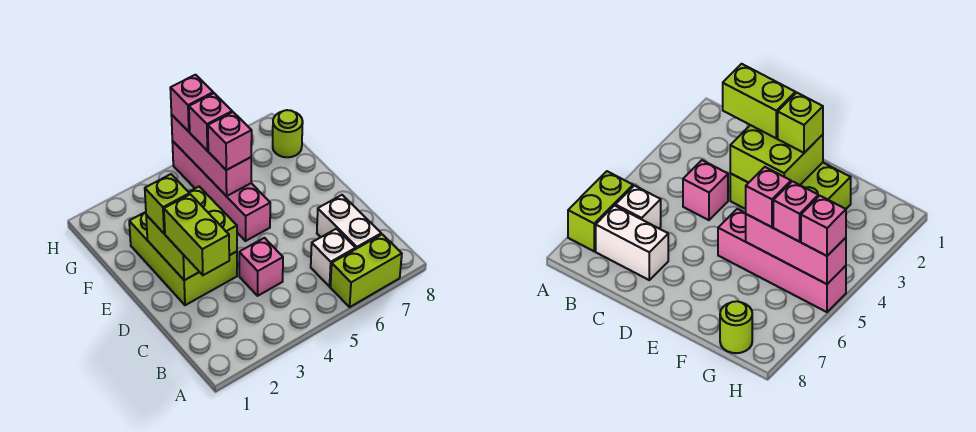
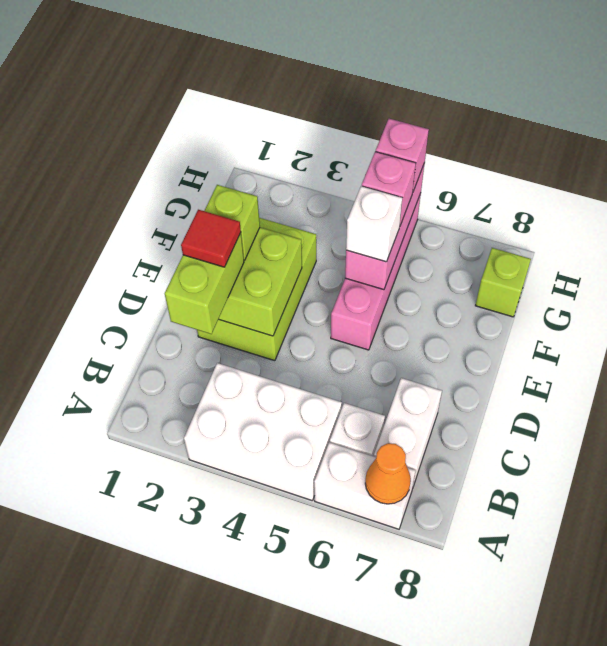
none -> white 2x3 brick [184,363,342,501]
lime 1x2 brick [330,234,402,307] -> white 1x2 brick [314,442,416,529]
none -> orange 1x1 cone [365,443,411,504]
pink 1x1 brick [239,238,283,296] -> none
none -> red 1x1 tile [181,210,241,267]
pink 1x1 brick [208,112,252,170] -> white 1x1 brick [346,186,402,262]
lime 1x1 round brick [273,110,303,157] -> lime 1x1 brick [475,248,531,317]

